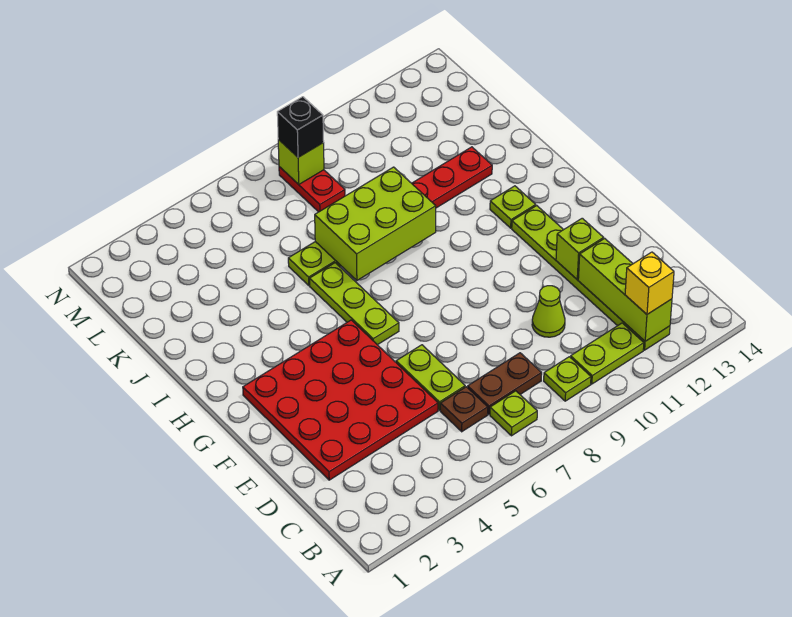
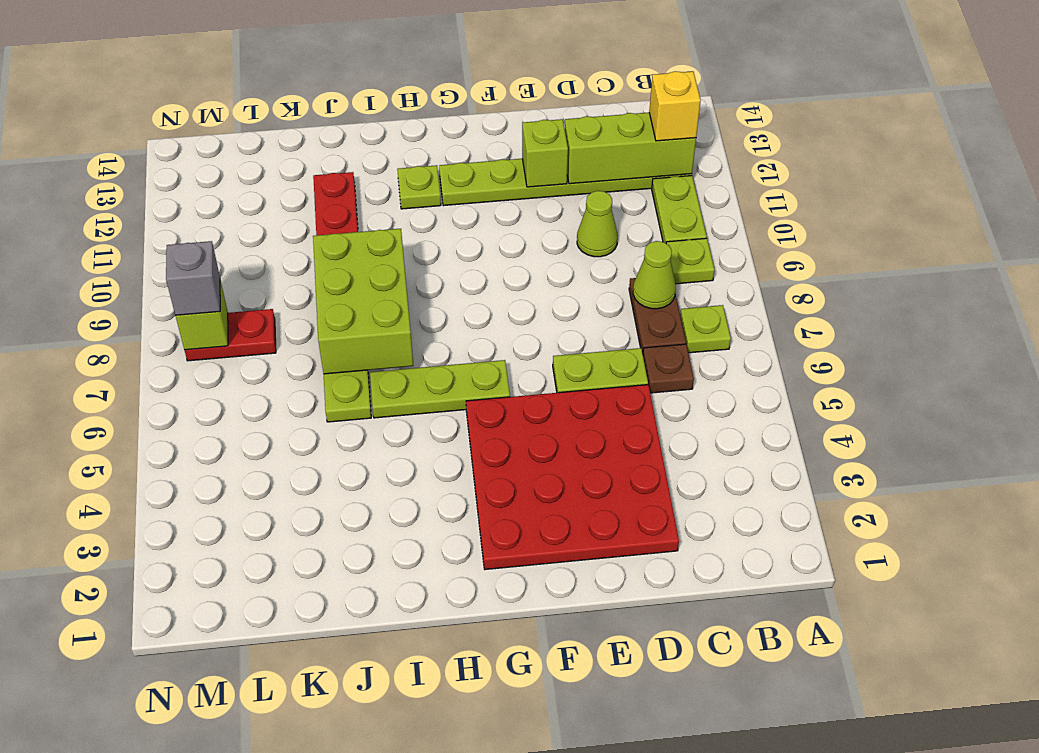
none -> lime 1x1 cone [633,241,676,309]
black 1x1 brick [277,97,324,157] -> grey 1x1 brick [166,241,220,315]

